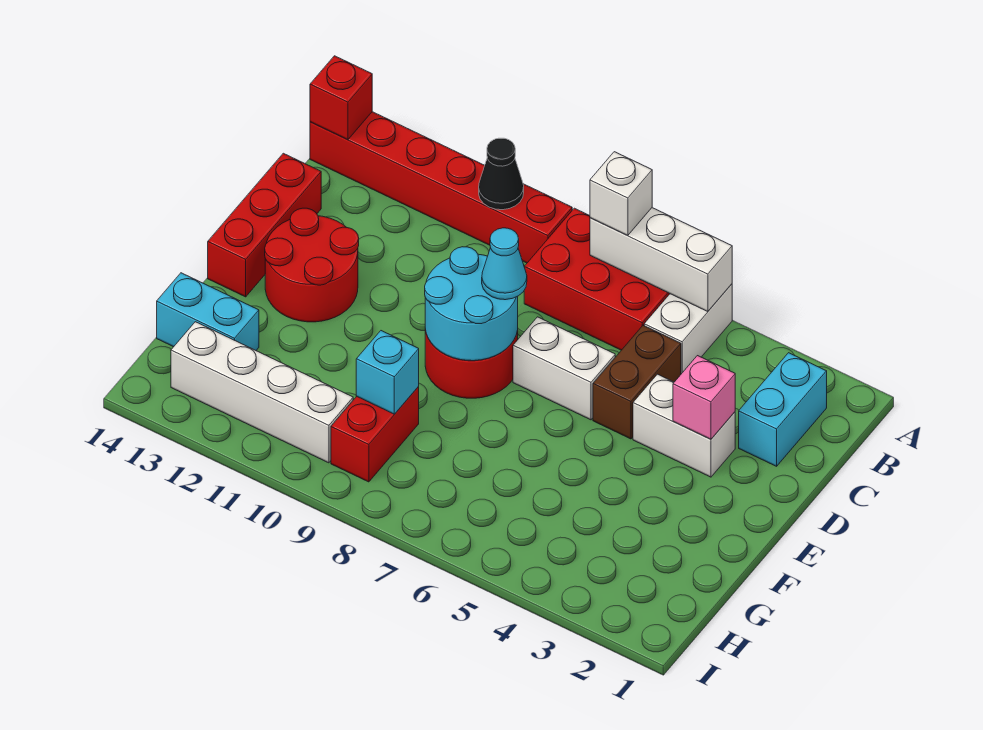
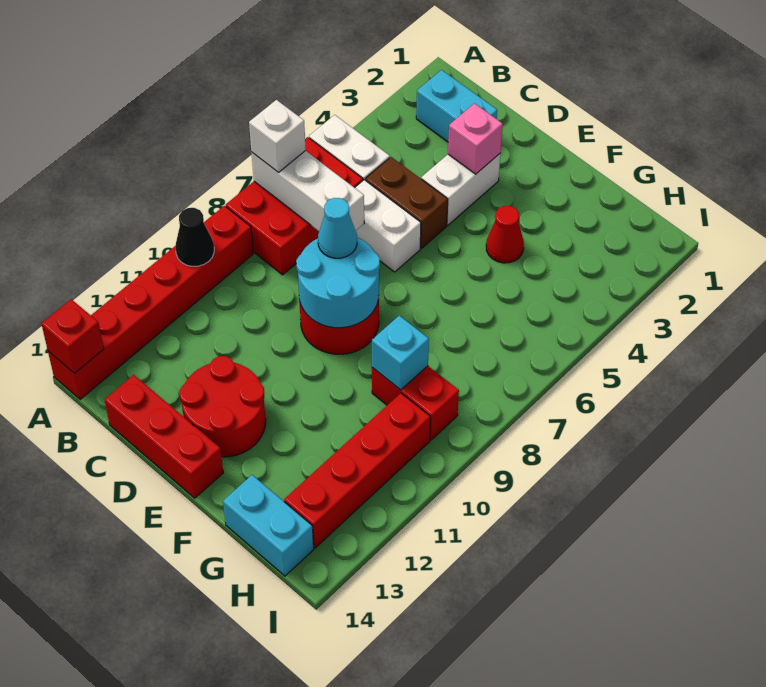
white 1x3 brick [590,208,732,312] -> white 1x3 brick turned to [251,151,364,231]
white 1x2 brick [513,317,615,420] -> white 1x2 brick turned to [355,180,421,272]
none -> red 1x1 cone [486,206,524,263]
cyan 1x2 brick [157,273,259,350] -> cyan 1x2 brick turned to [223,475,314,576]
white 1x4 brick [171,322,353,463] -> red 1x4 brick [284,393,430,548]

